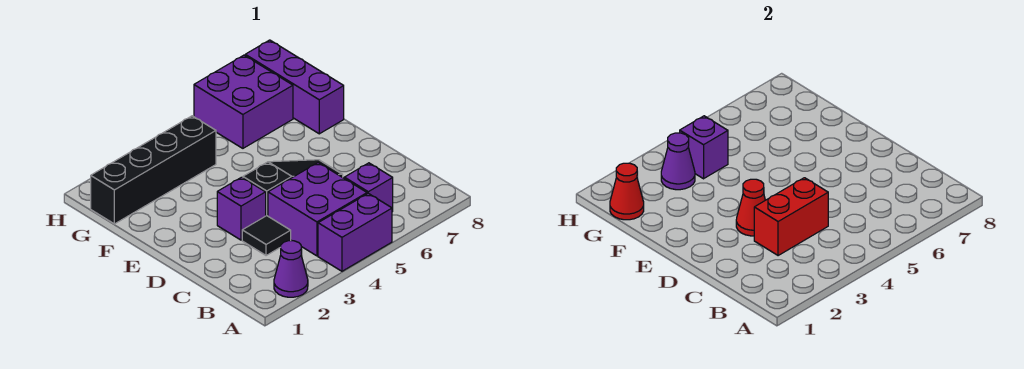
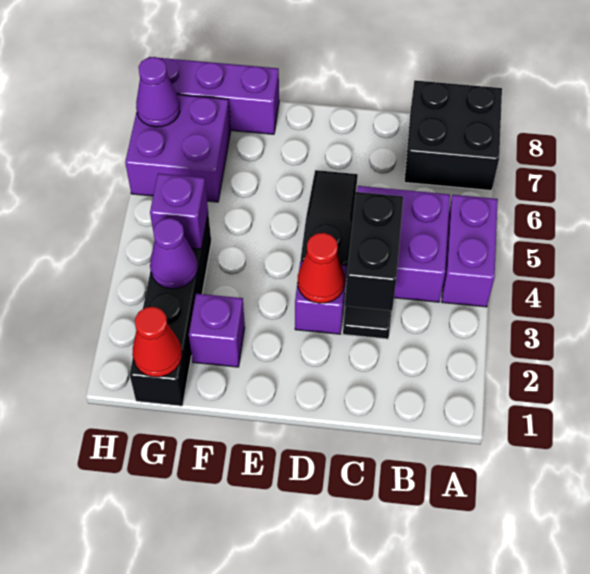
purple 1x1 cone [274,241,308,297] -> purple 1x1 cone moved to [136,57,180,127]
none -> black 2x2 brick [404,80,502,191]
purple 1x1 brick [344,163,393,212] -> purple 1x1 brick moved to [189,294,245,367]
red 1x2 brick [754,178,828,256] -> black 1x2 brick [345,192,403,310]

